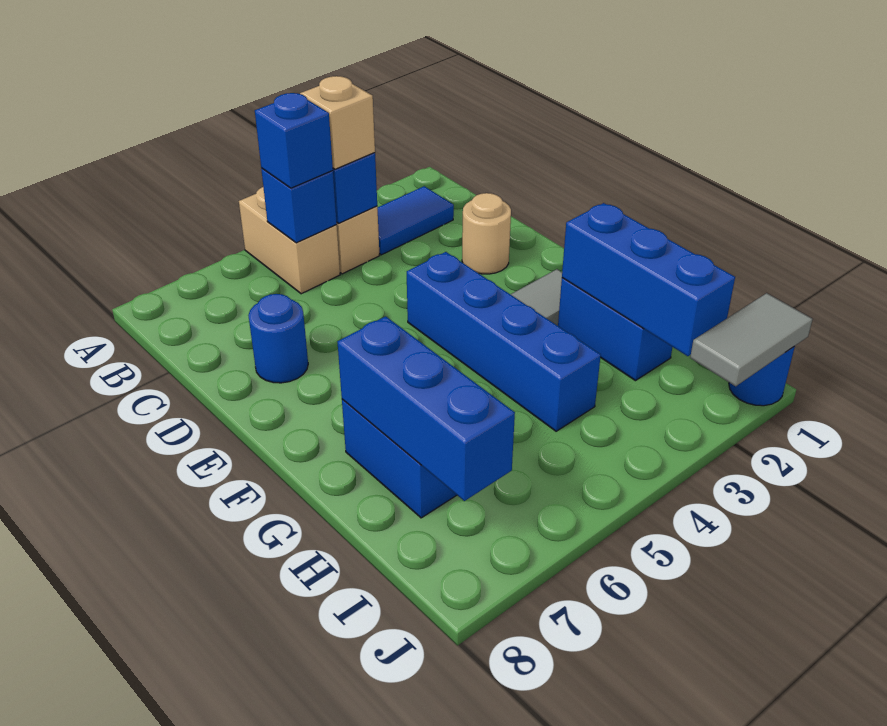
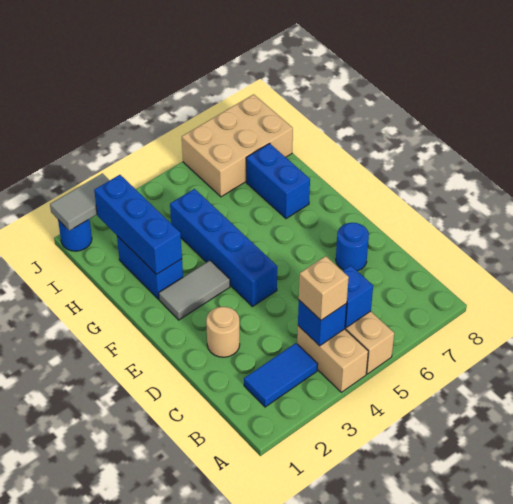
blue 1x1 brick [255,93,333,188] -> none
blue 1x3 brick [338,316,515,501] -> none
none -> tan 2x3 brick [182,94,293,197]

